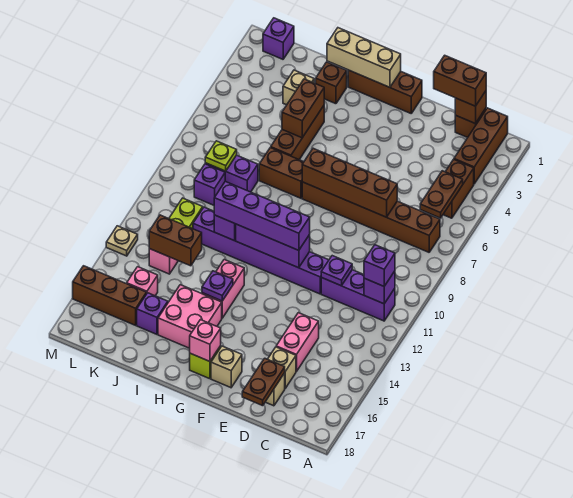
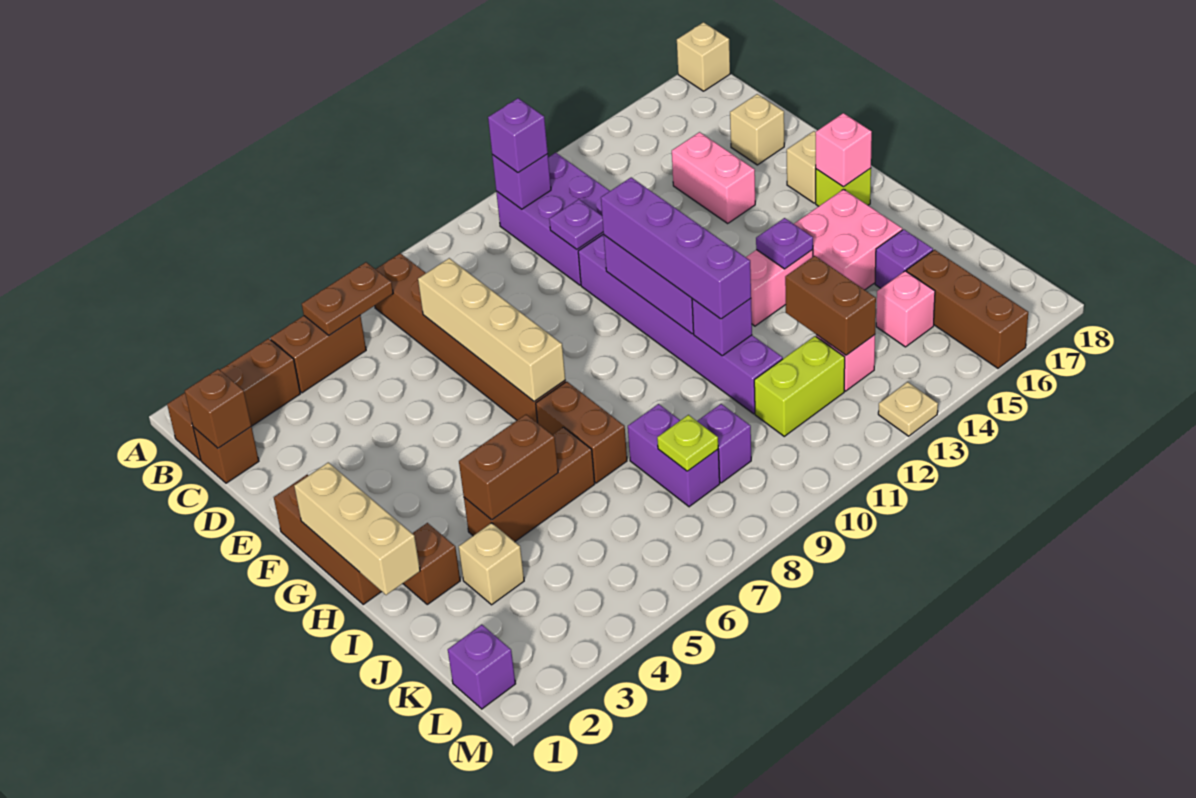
purple 1x3 brick [321,270,395,321] -> purple 2x3 brick [496,153,610,285]
brown 1x2 brick [434,55,486,106] -> none
brown 1x4 brick [302,148,397,217] -> tan 1x4 brick [418,258,565,401]
pink 1x2 brick [276,313,319,372] -> pink 1x2 brick turned to [672,132,755,223]
tan 1x1 brick [268,347,296,388] -> tan 1x1 brick moved to [677,22,730,91]
brown 1x2 plate [242,358,285,406] -> none

